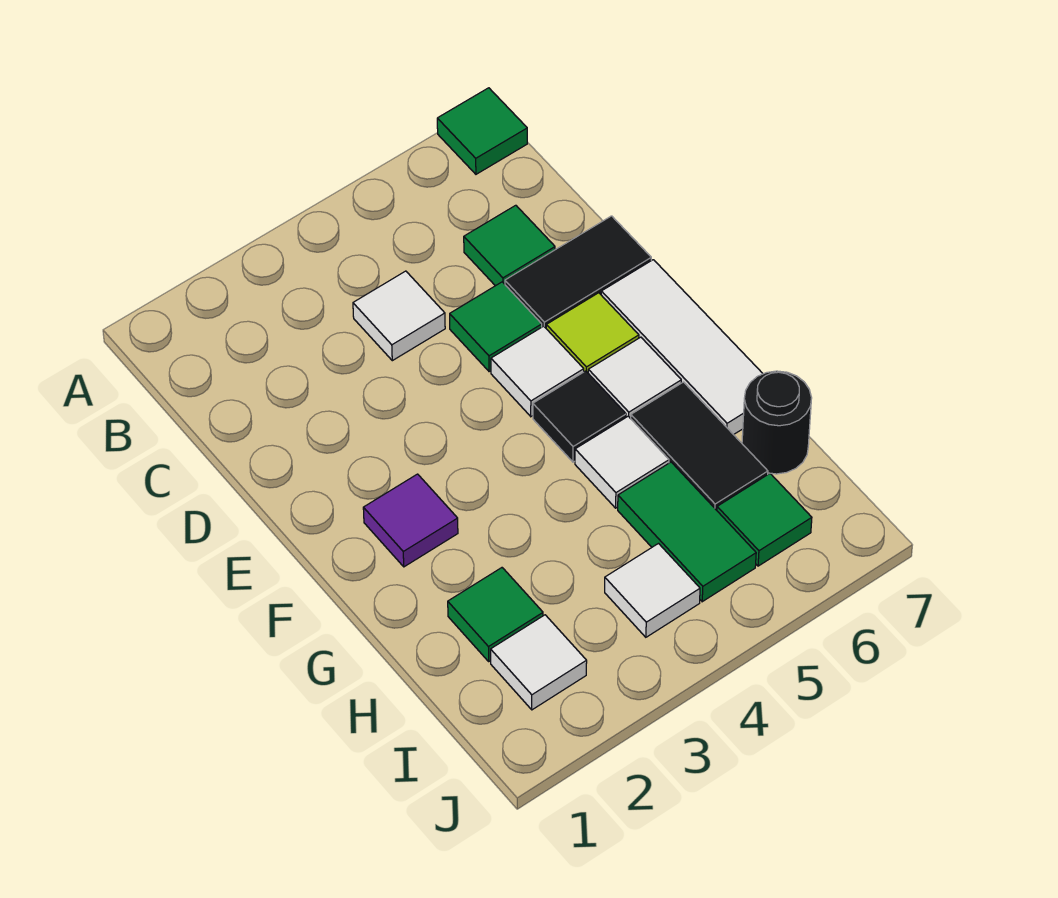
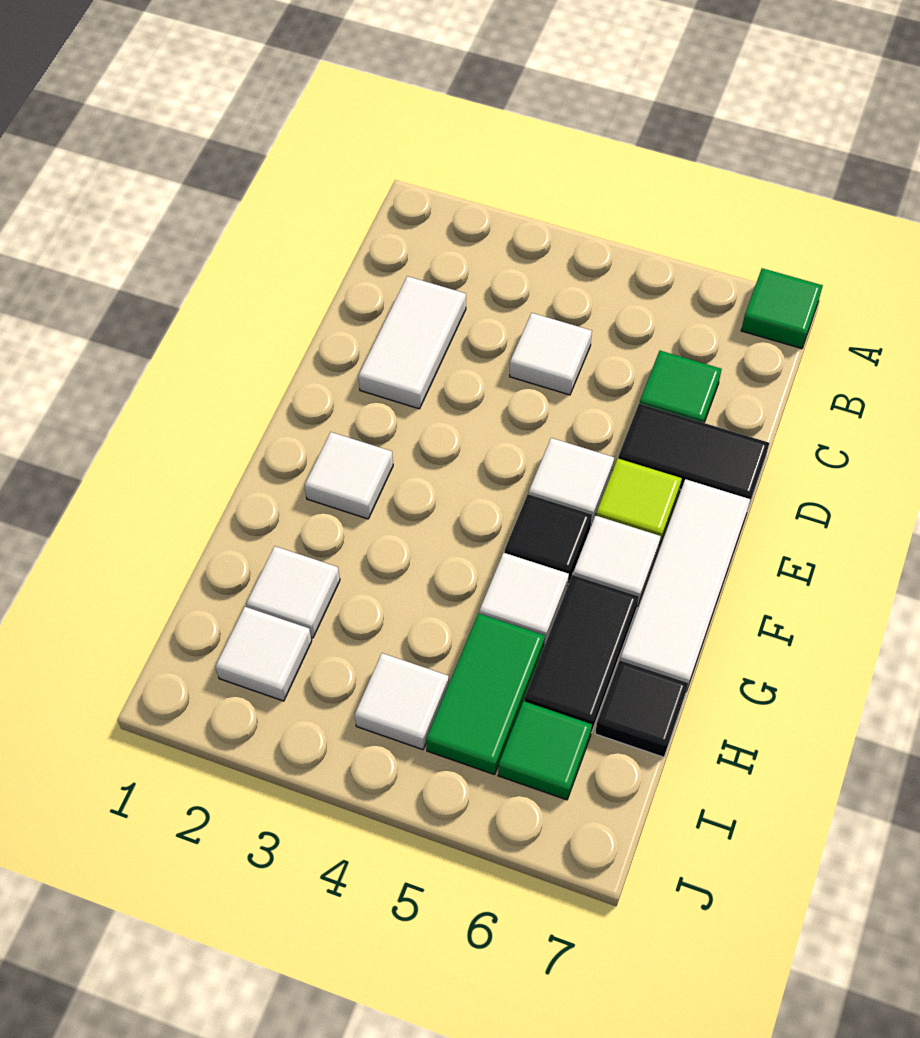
none -> white 1x2 tile [358,276,466,409]
green 1x1 tile [450,282,542,372] -> none
purple 1x1 tile [363,474,458,567] -> white 1x1 tile [304,432,393,519]
green 1x1 tile [448,568,543,661] -> white 1x1 tile [246,546,340,638]
black 1x1 round brick [742,371,812,474] -> black 1x1 tile [595,660,688,757]

